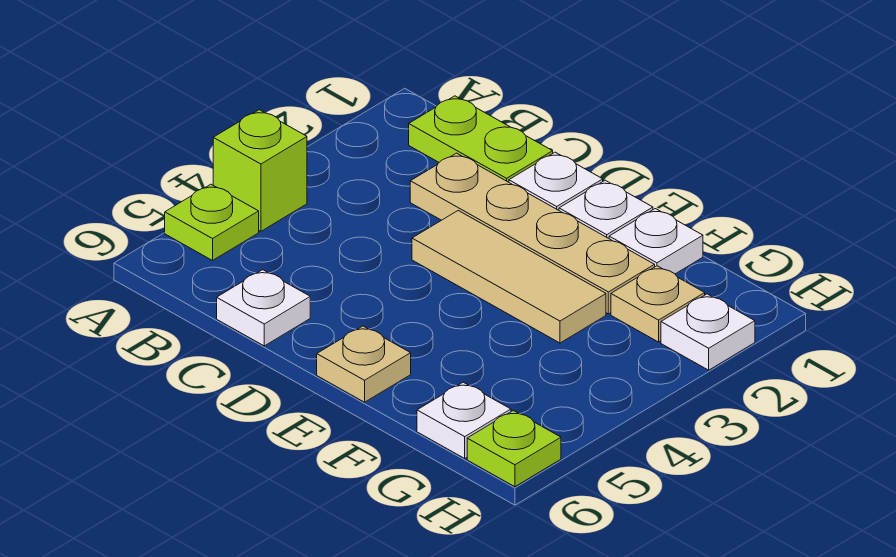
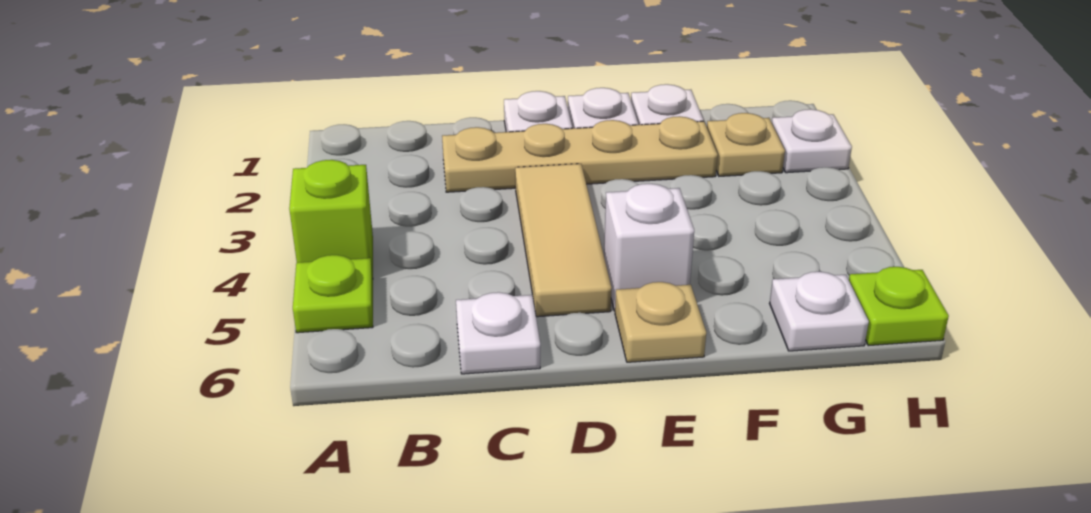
lime 1x2 plate [409,96,553,182] -> none
tan 1x3 tile [412,211,606,343] -> tan 1x3 tile turned to [515,164,612,317]
none -> white 1x1 brick [604,184,694,311]

